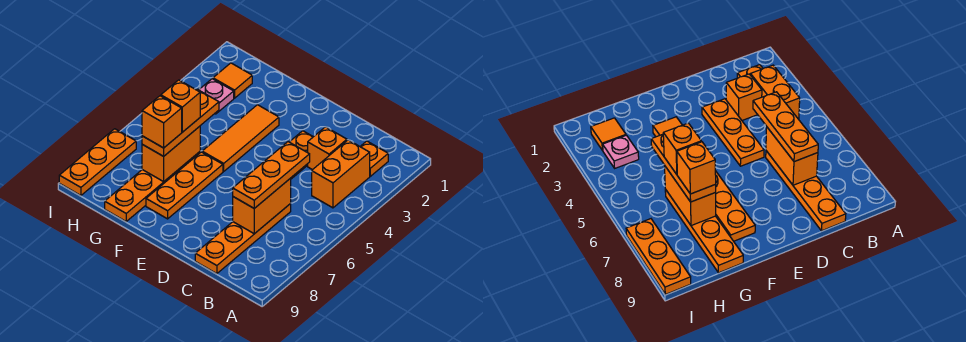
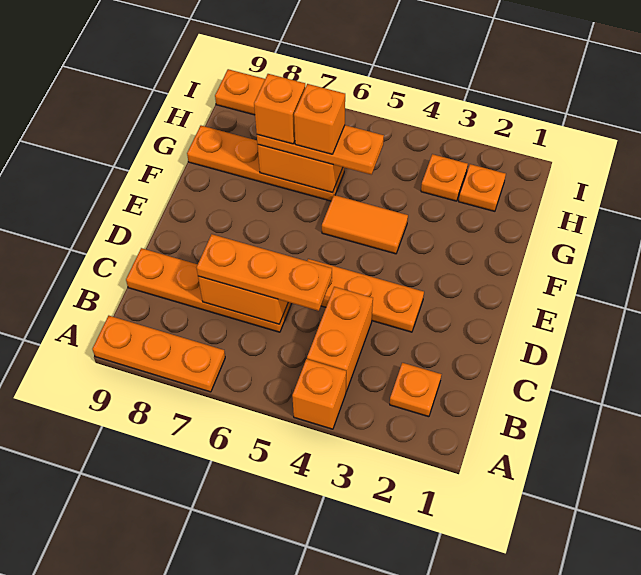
orange 1x2 brick [312,140,370,208] -> orange 1x2 brick turned to [307,287,373,392]
orange 1x1 brick [308,127,347,170] -> orange 1x1 brick moved to [292,359,346,429]
orange 1x3 tile [202,105,279,171] -> orange 1x2 tile [322,195,408,254]
orange 1x3 plate [146,152,223,219] -> orange 1x3 plate moved to [92,316,225,392]
orange 1x1 tile [213,63,252,98] -> orange 1x1 plate [459,164,506,211]
pink 1x1 plate [199,79,234,114] -> orange 1x1 plate [421,154,468,201]

